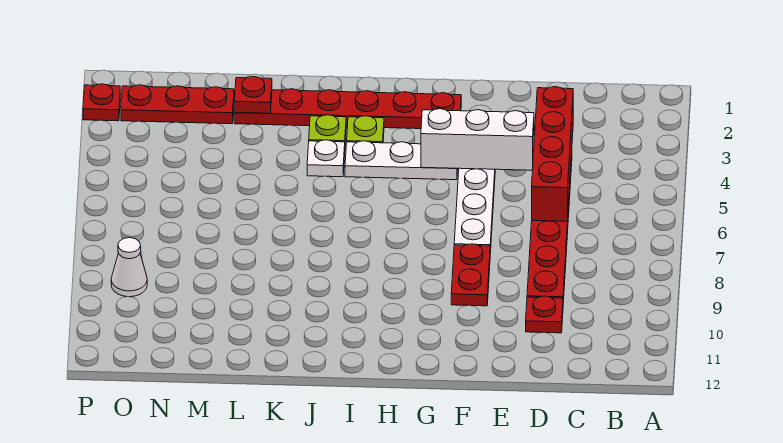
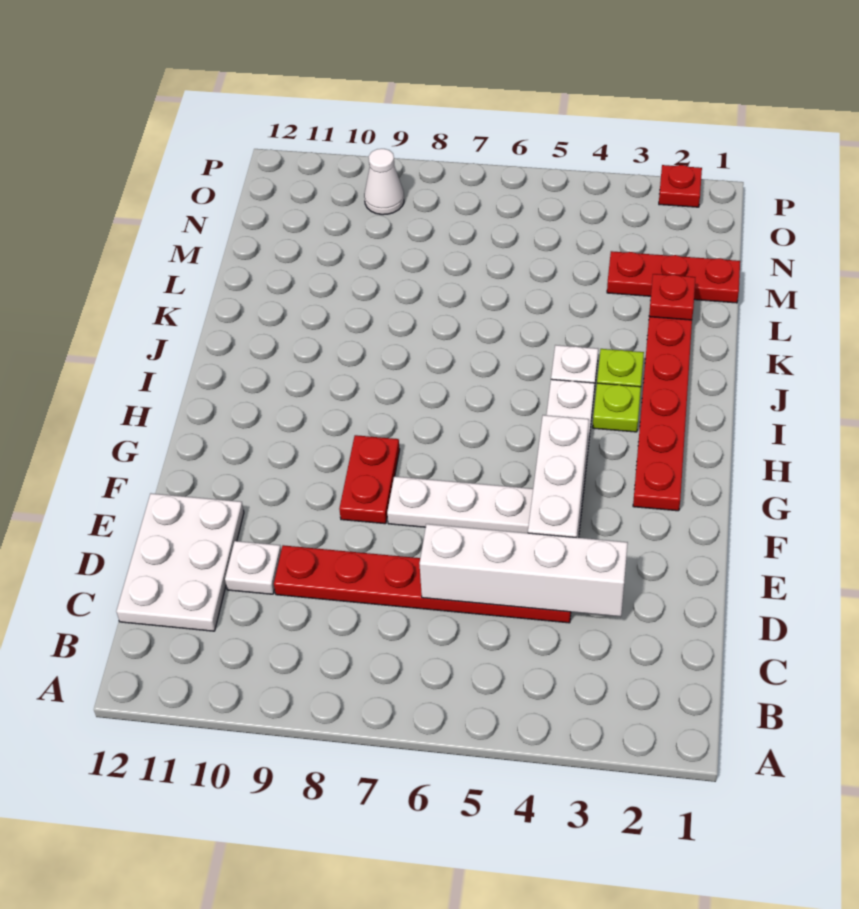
none -> white 2x3 plate [116,493,244,631]
red 1x4 brick [532,87,573,221] -> white 1x4 brick [420,524,628,617]
red 1x1 plate [526,296,563,333] -> white 1x1 plate [225,541,281,594]
red 1x2 plate [451,244,490,306] -> red 1x2 plate turned to [339,435,400,524]
red 1x3 plate [121,85,234,124] -> red 1x3 plate turned to [607,251,740,303]

